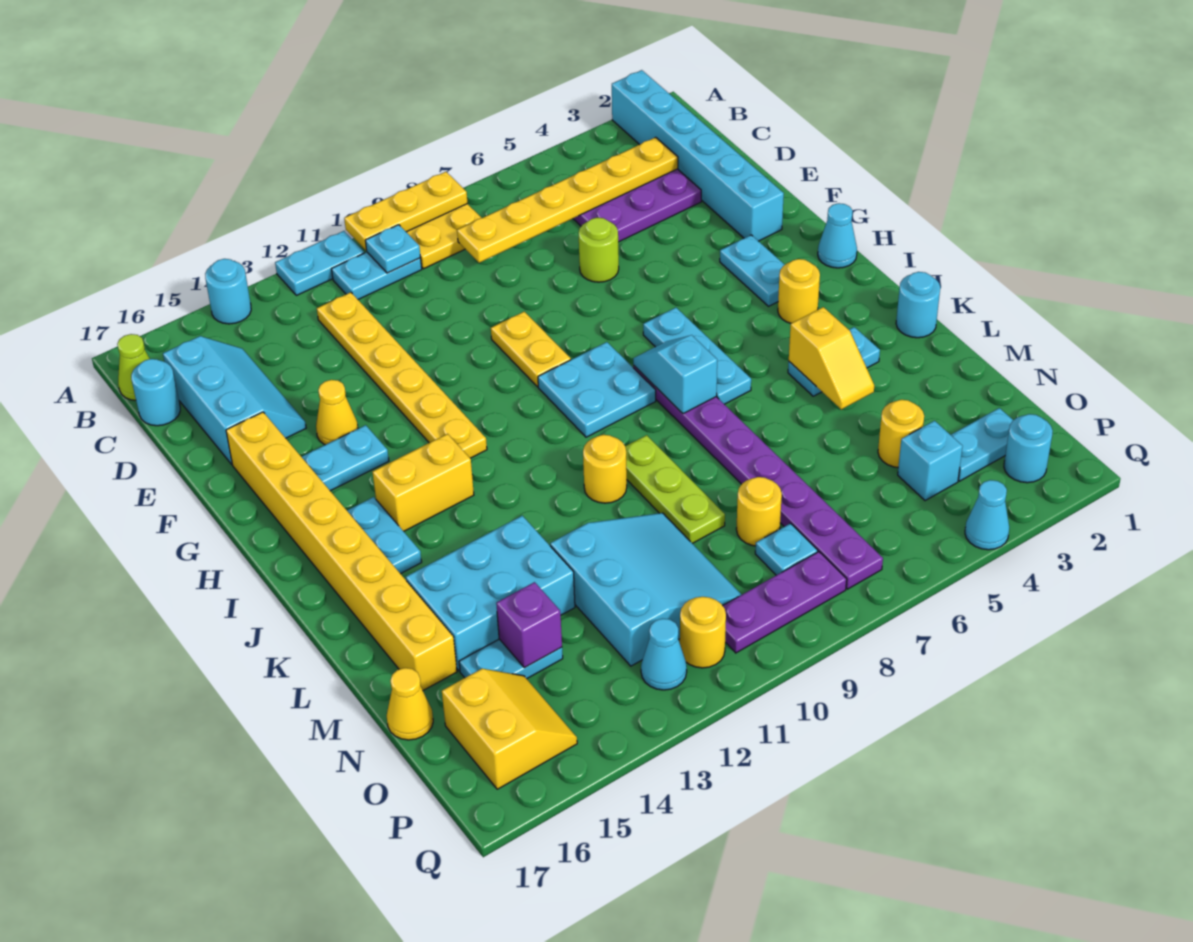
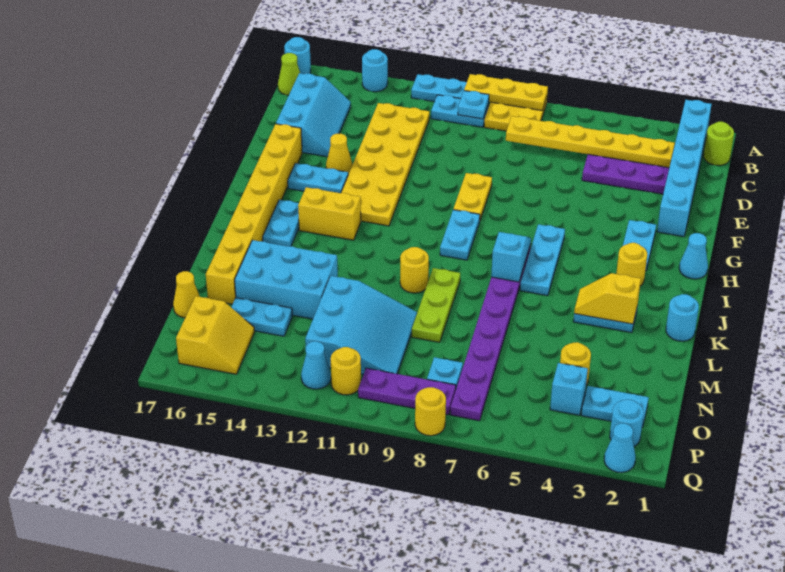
yellow 1x6 plate [317,292,487,458] -> yellow 2x6 plate [341,103,430,226]
cyan 1x1 round brick [131,359,180,426] -> cyan 1x1 round brick moved to [284,37,311,74]
lime 1x1 round brick [579,218,619,282] -> lime 1x1 round brick moved to [704,122,734,166]
cyan 2x2 plate [538,342,656,437] -> cyan 1x2 plate [440,210,480,260]
yellow 1x2 slope [789,307,874,409] -> yellow 1x2 slope turned to [574,273,641,324]
yellow 1x1 round brick [736,477,782,546] -> yellow 1x1 round brick moved to [415,387,446,436]
purple 1x1 brick [496,582,562,668] -> none
cyan 1x1 cone [965,480,1009,550] -> cyan 1x1 cone moved to [604,423,635,472]

